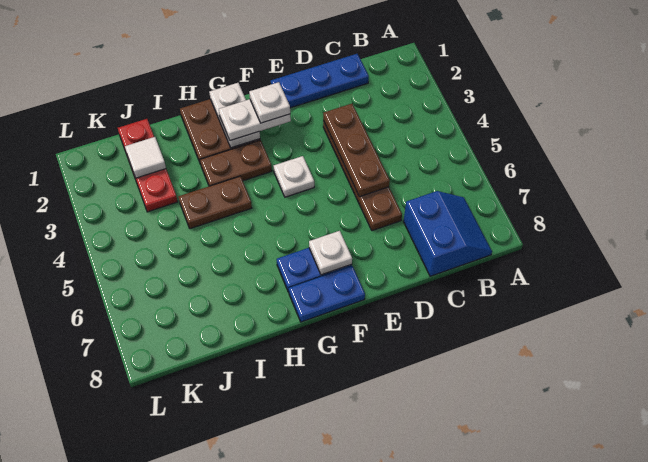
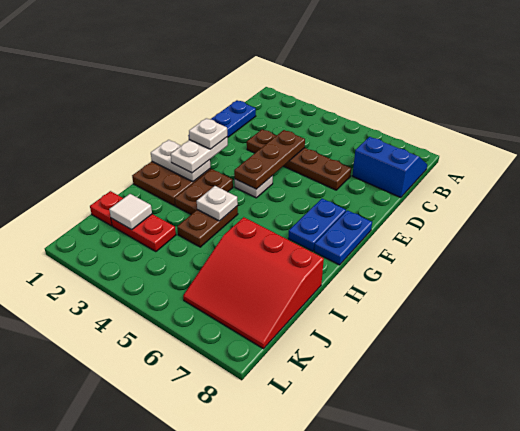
brown 1x3 plate [323,104,390,197] -> brown 1x3 plate turned to [234,130,305,189]
white 1x1 plate [309,231,352,275] -> white 1x1 plate moved to [197,186,238,221]
none -> red 3x3 slope [183,217,324,349]

